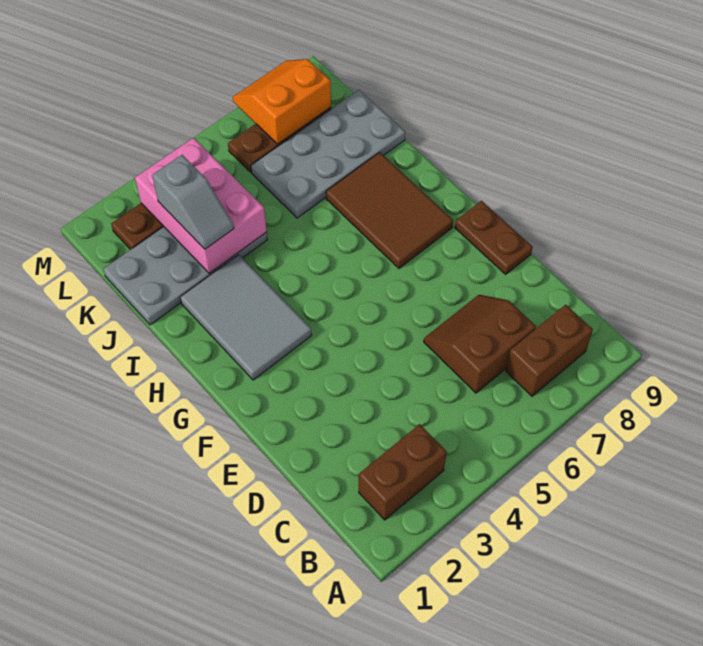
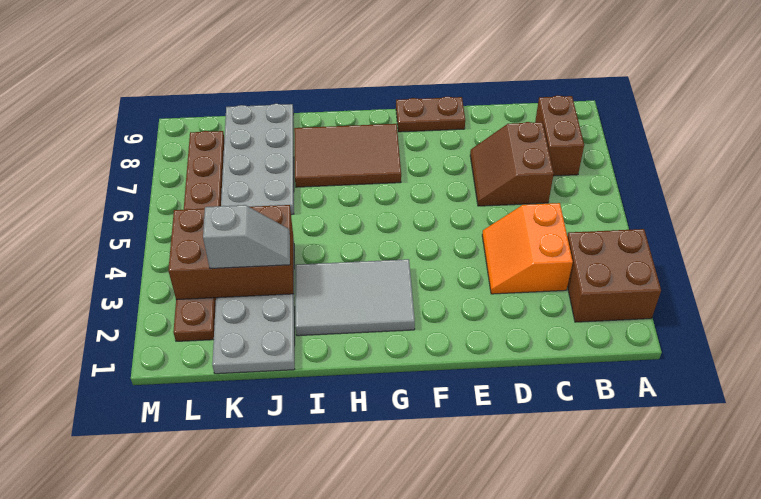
brown 1x2 brick [359,424,447,520] -> brown 2x2 brick [567,229,661,322]
pink 2x3 brick [135,138,267,273] -> brown 2x3 brick [168,205,293,300]
orange 2x2 slope [233,59,331,144] -> orange 2x2 slope moved to [482,203,573,294]

